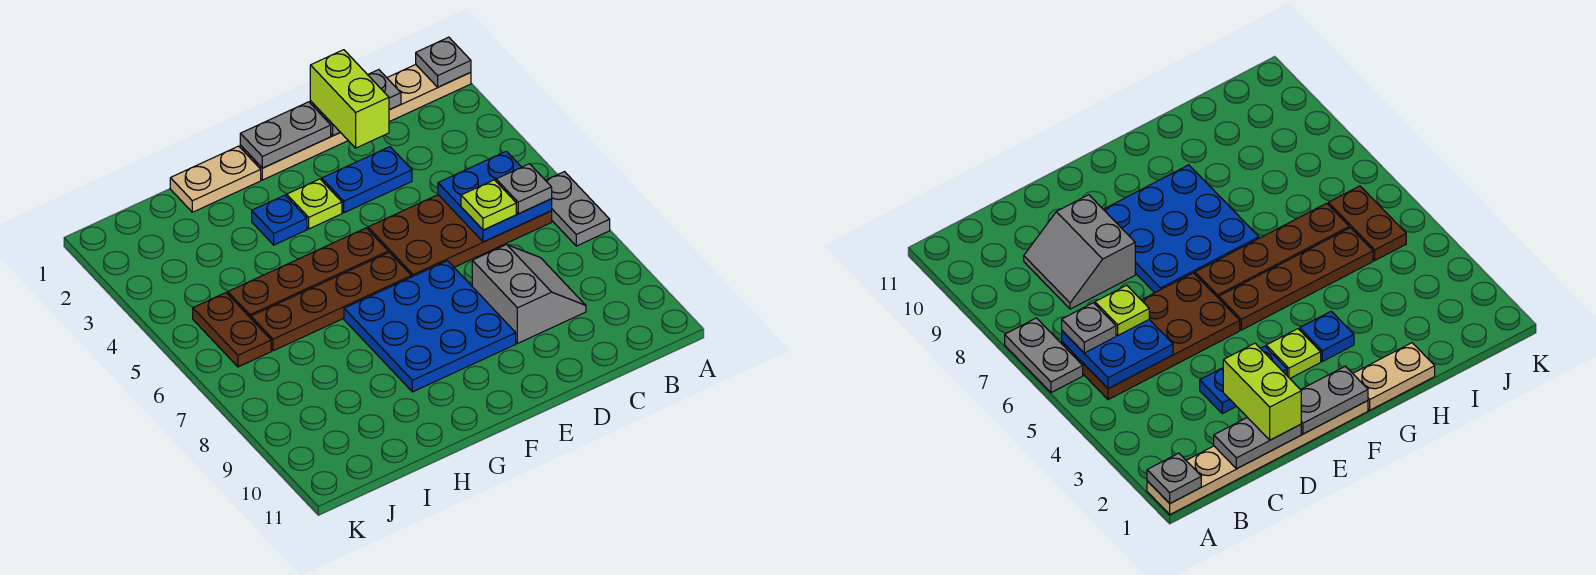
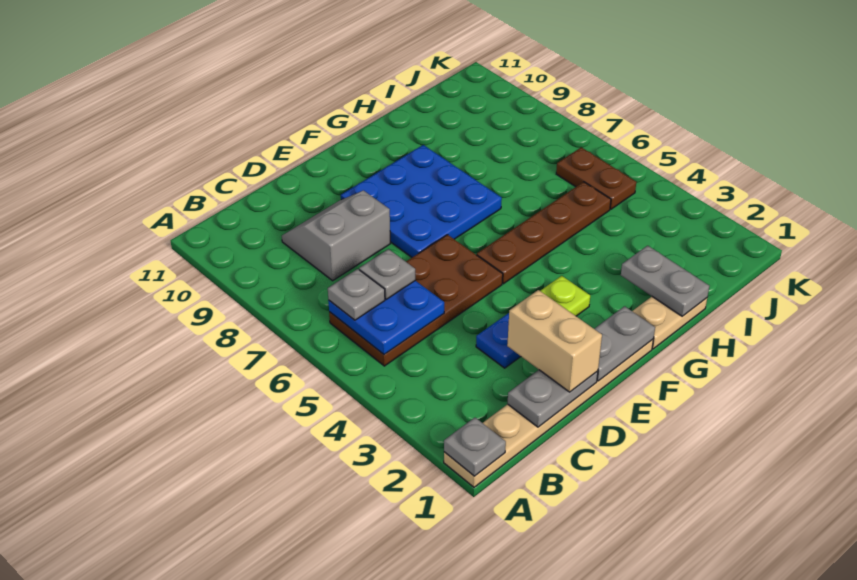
grey 1x2 plate [545,172,610,246] -> grey 1x2 plate moved to [621,246,709,316]
lime 1x1 plate [461,180,516,230] -> grey 1x1 plate [359,249,415,299]
grey 2x2 slope [472,245,586,343] -> grey 2x2 slope turned to [282,190,390,281]
lime 1x2 brick [310,50,389,148] -> tan 1x2 brick [507,290,602,392]
brown 1x4 plate [251,252,411,351] -> none
blue 1x1 plate [252,195,307,245] -> none

